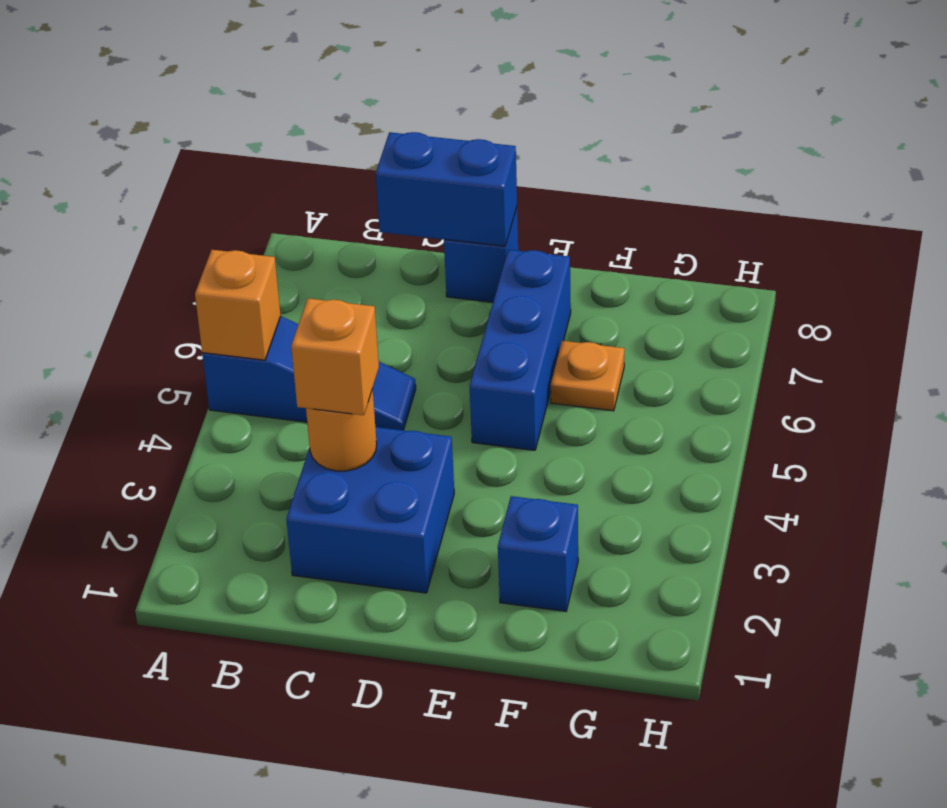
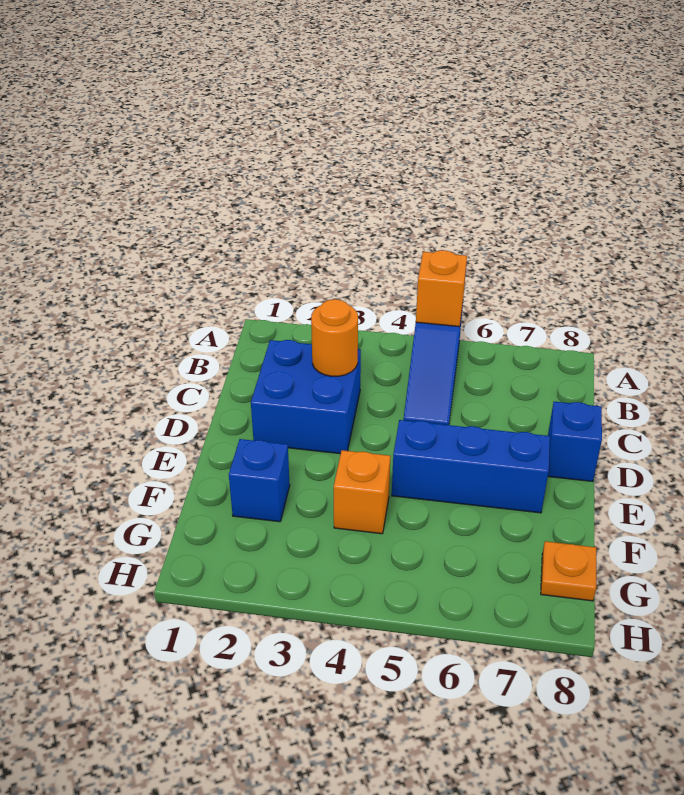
orange 1x1 brick [291,298,379,415] -> orange 1x1 brick moved to [334,450,390,534]
blue 1x2 brick [376,132,517,246] -> none
orange 1x1 plate [551,341,625,411] -> orange 1x1 plate moved to [541,541,596,601]

